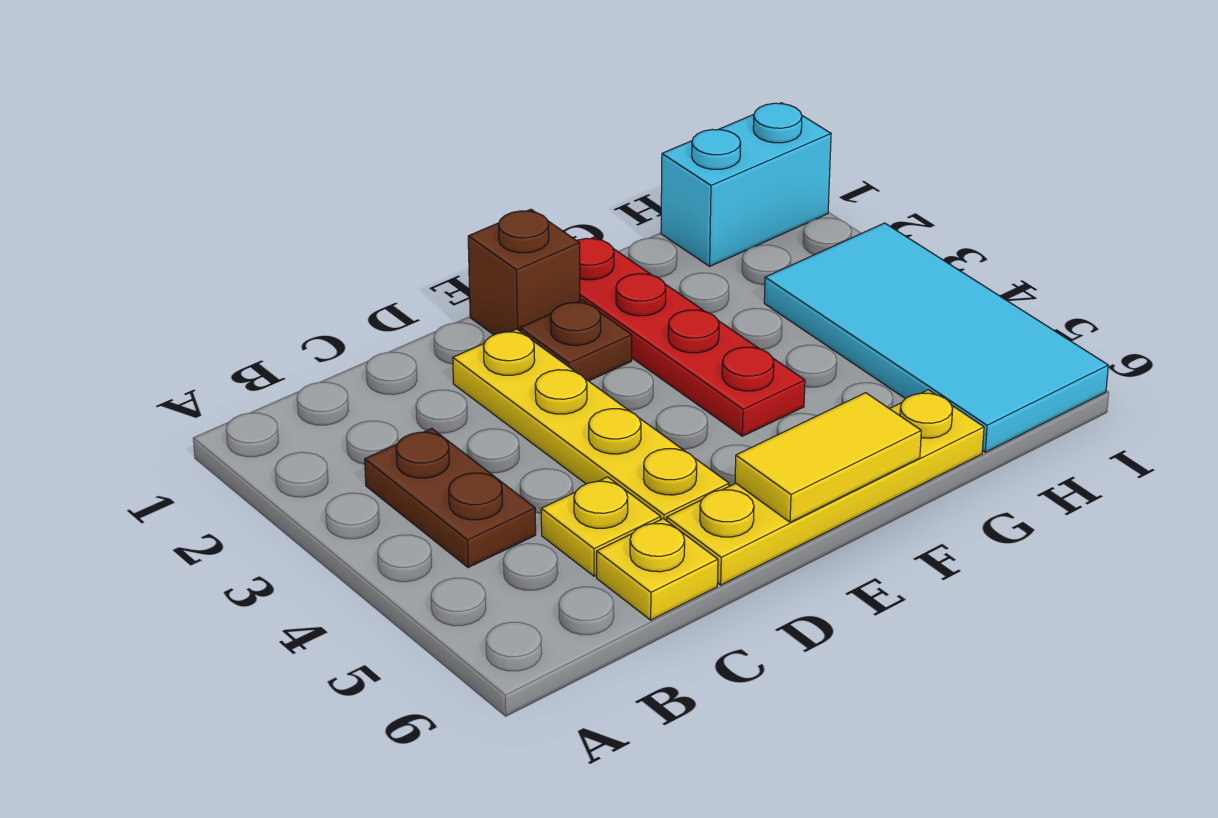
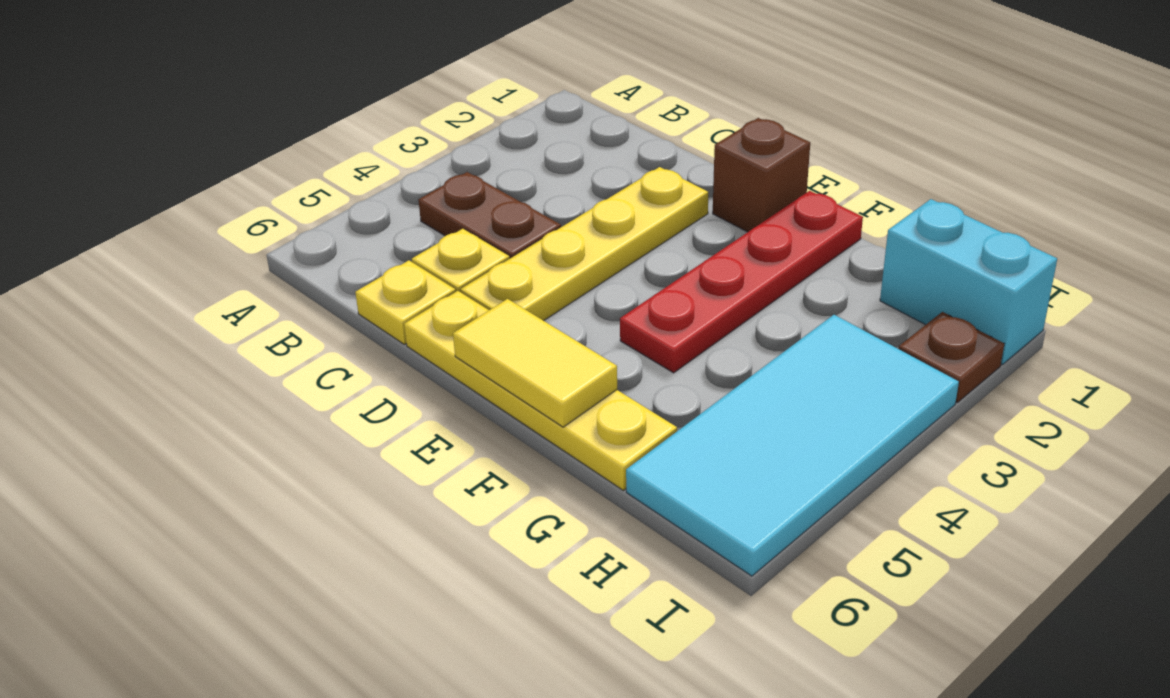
brown 1x2 plate [365,428,536,568] -> brown 1x2 plate turned to [419,172,561,258]
brown 1x1 plate [520,300,632,381] -> brown 1x1 plate moved to [898,312,1004,403]

